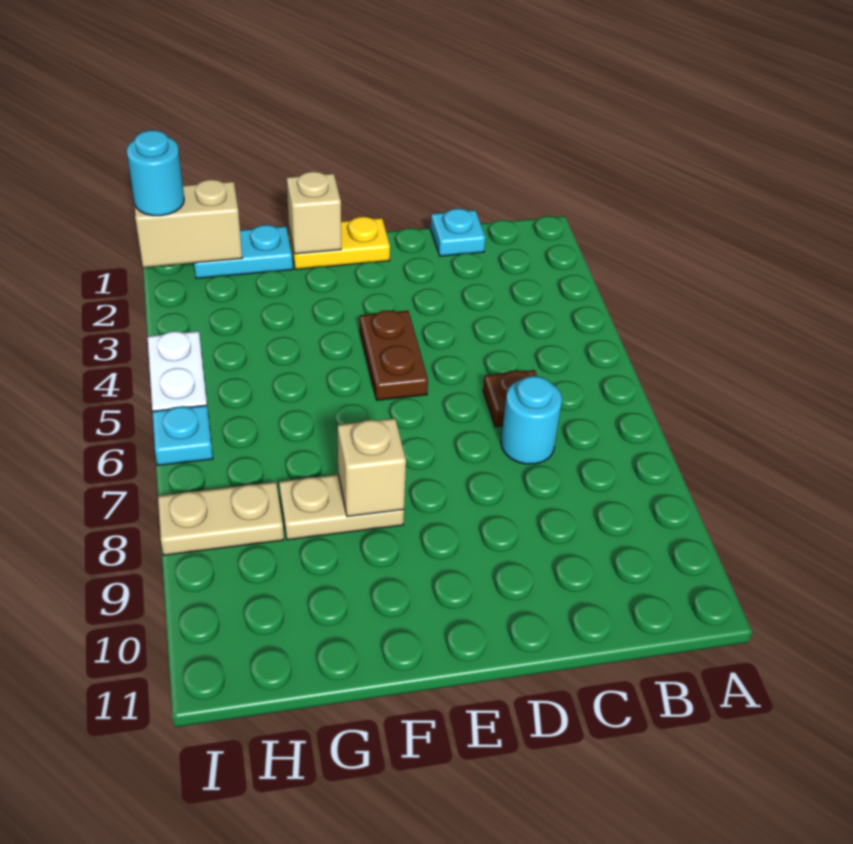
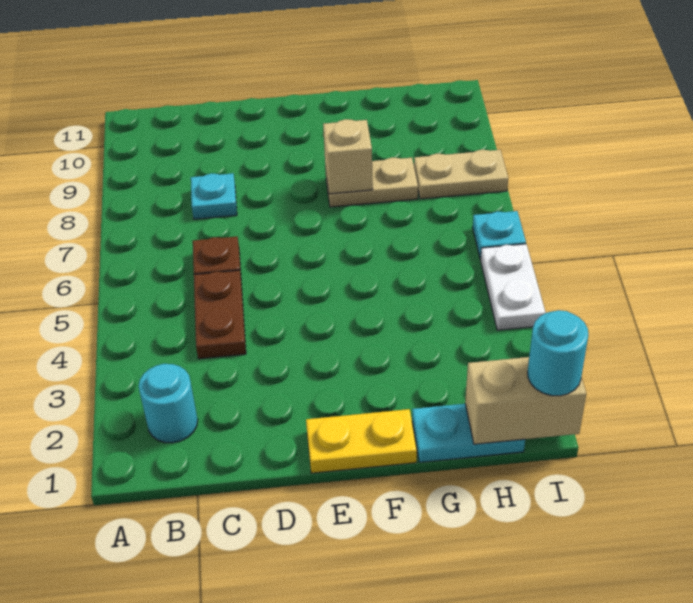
cyan 1x1 plate [431,209,486,256] -> cyan 1x1 plate moved to [191,173,237,219]
cyan 1x1 round brick [501,376,562,464] -> cyan 1x1 round brick moved to [139,364,198,443]
brown 1x2 plate [360,310,428,400] -> brown 1x2 plate moved to [194,270,246,359]
tan 1x1 brick [287,171,341,254] -> none

